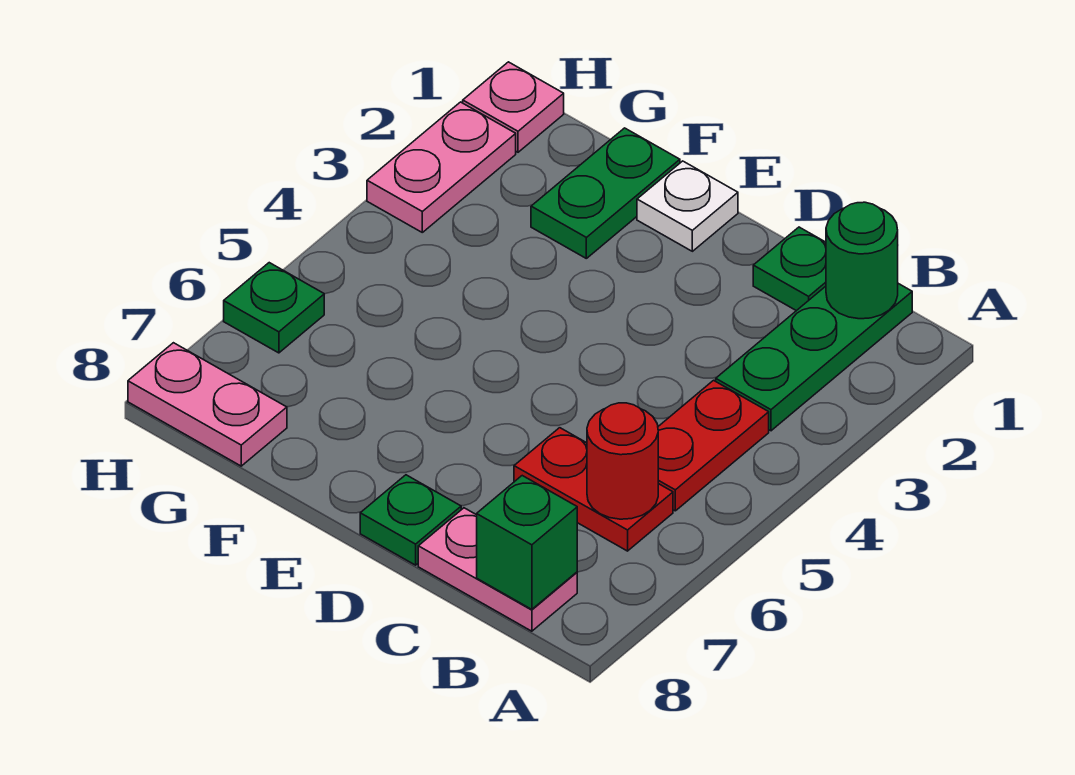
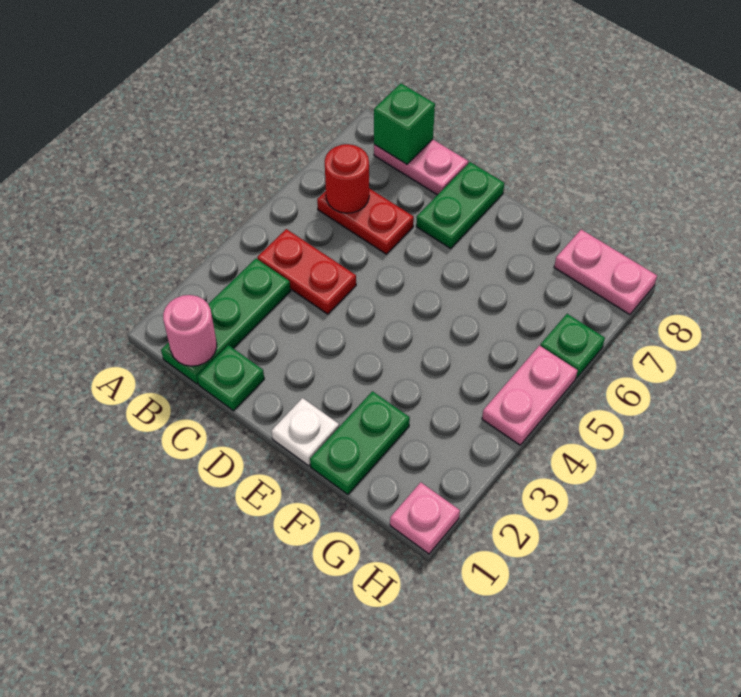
green 1x1 round brick [826,202,898,319] -> pink 1x1 round brick [163,295,217,366]
red 1x2 plate [658,380,769,511] -> red 1x2 plate turned to [257,229,356,314]
green 1x1 plate [360,475,461,565] -> green 1x2 plate [416,162,504,248]
pink 1x2 plate [367,102,516,232] -> pink 1x2 plate moved to [482,346,578,445]

